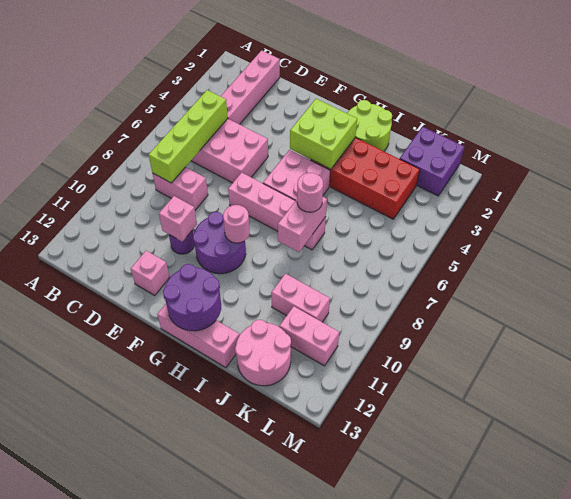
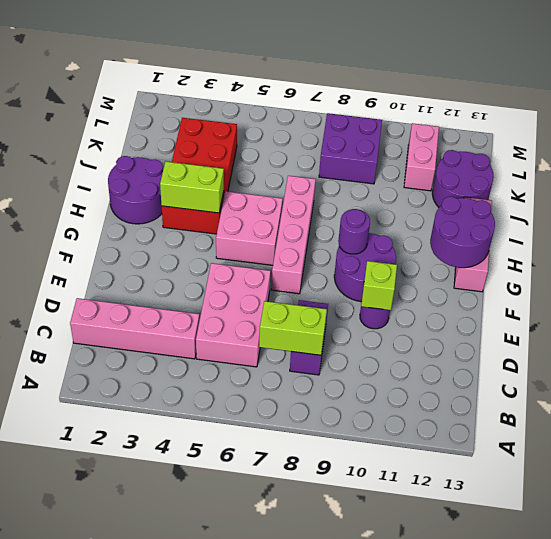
lime 1x4 brick [149,90,228,183] -> lime 1x2 brick [259,301,327,355]
pink 1x2 brick [152,167,208,210] -> purple 1x2 brick [290,300,328,375]
pink 1x1 brick [159,196,197,242] -> lime 1x1 brick [361,261,397,310]
pink 1x1 brick [131,251,170,295] -> none
lime 2x2 brick [290,99,357,169] -> lime 1x2 brick [160,161,224,213]
pink 1x1 round brick [223,205,250,243] -> purple 1x1 round brick [338,209,370,254]
lime 2x2 round brick [347,100,392,151] -> purple 2x2 round brick [108,156,163,224]
pink 1x2 brick [278,197,327,252] -> none
pink 1x1 round brick [297,173,323,212] -> none
pink 1x2 brick [271,274,330,322] -> none
pink 2x2 round brick [235,320,291,386] -> purple 2x2 round brick [432,150,494,207]
purple 2x2 brick [400,127,464,196] -> purple 2x2 brick moved to [319,113,382,184]

